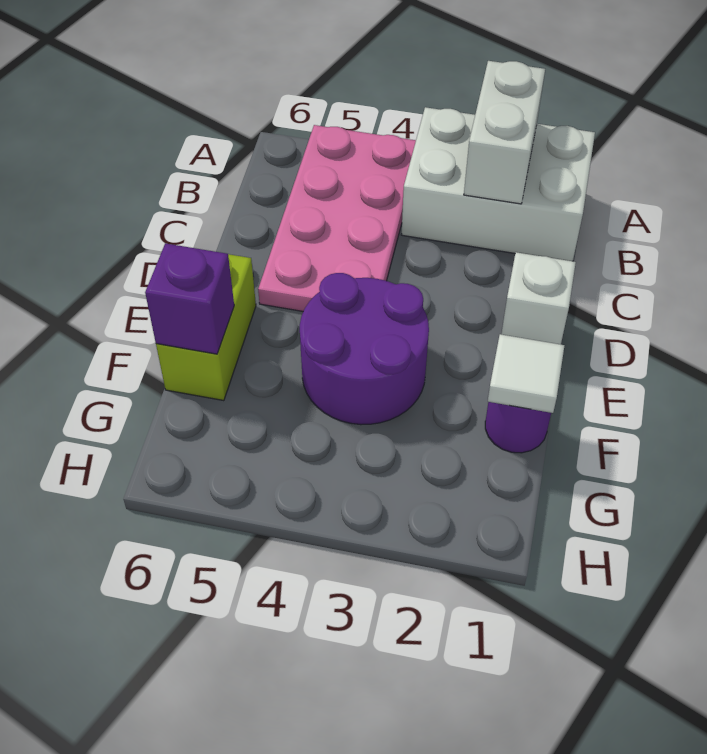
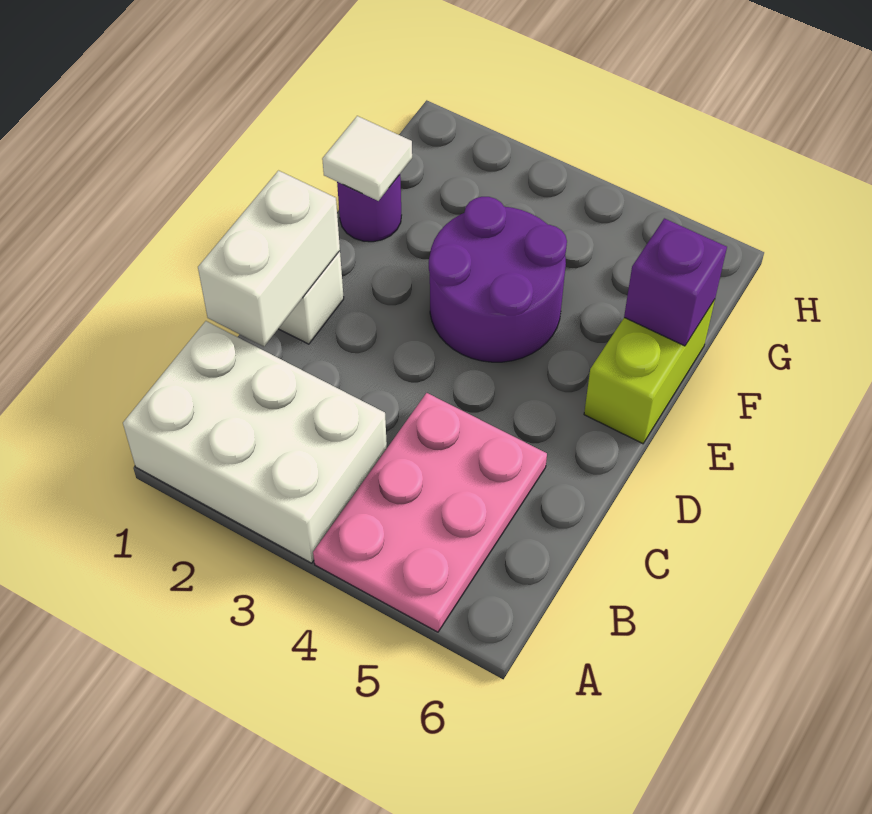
white 1x2 brick [464,61,545,204] -> white 1x2 brick moved to [198,171,340,347]
pink 2x4 plate [258,125,416,311] -> pink 2x3 plate [313,393,547,632]

